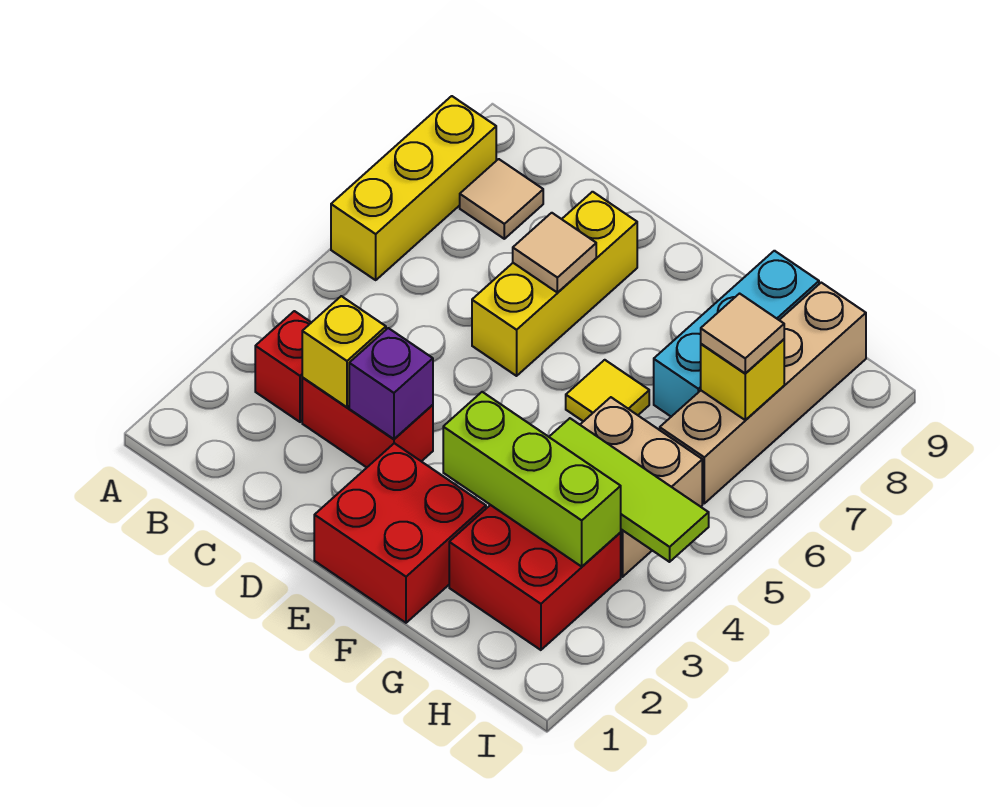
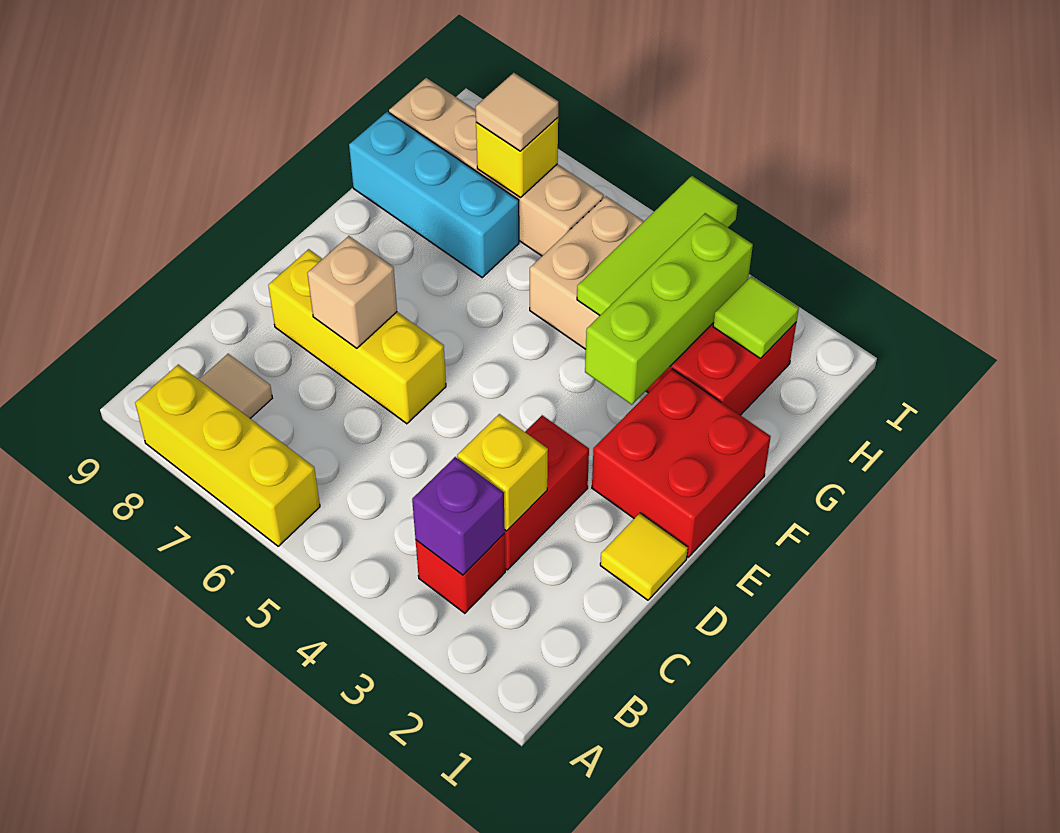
purple 1x1 brick [349,328,433,439] -> purple 1x1 brick moved to [412,457,505,575]
tan 1x1 tile [513,213,596,293] -> tan 1x1 brick [307,236,397,348]
yellow 1x1 tile [566,360,649,421] -> yellow 1x1 tile moved to [600,513,688,600]
none -> lime 1x1 tile [713,276,799,359]

